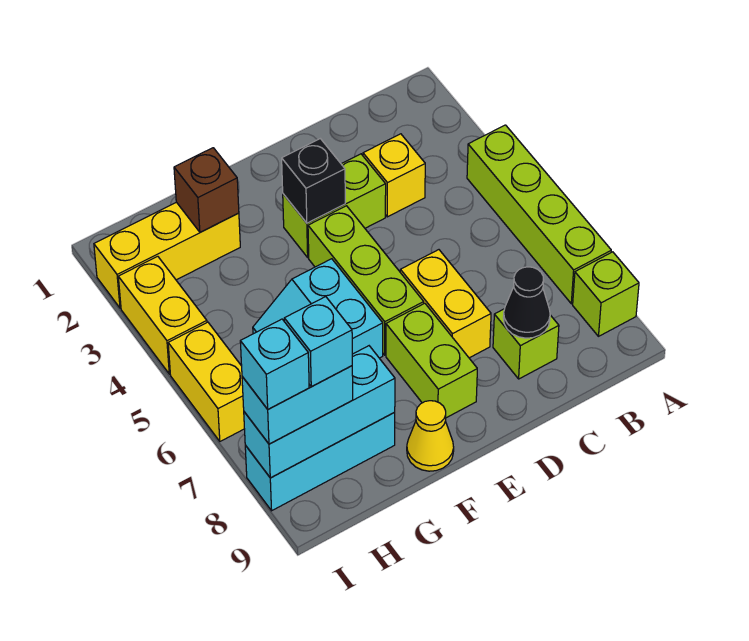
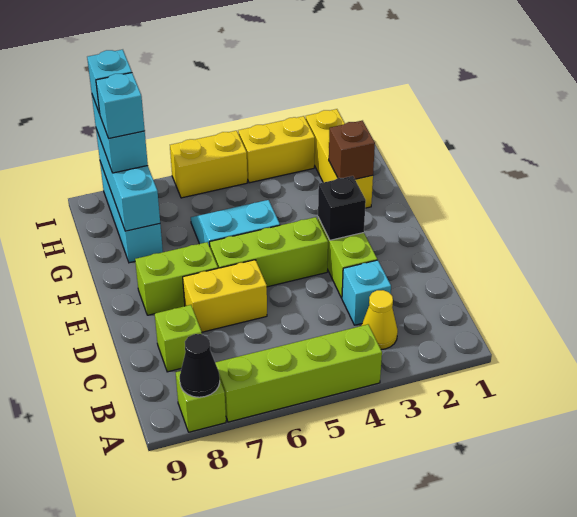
yellow 1x1 brick [363,134,425,217] -> cyan 1x1 brick [342,260,391,325]
black 1x1 cone [503,267,550,338] -> black 1x1 cone moved to [180,334,220,397]
yellow 1x1 cone [407,401,454,471] -> yellow 1x1 cone moved to [361,290,398,349]

